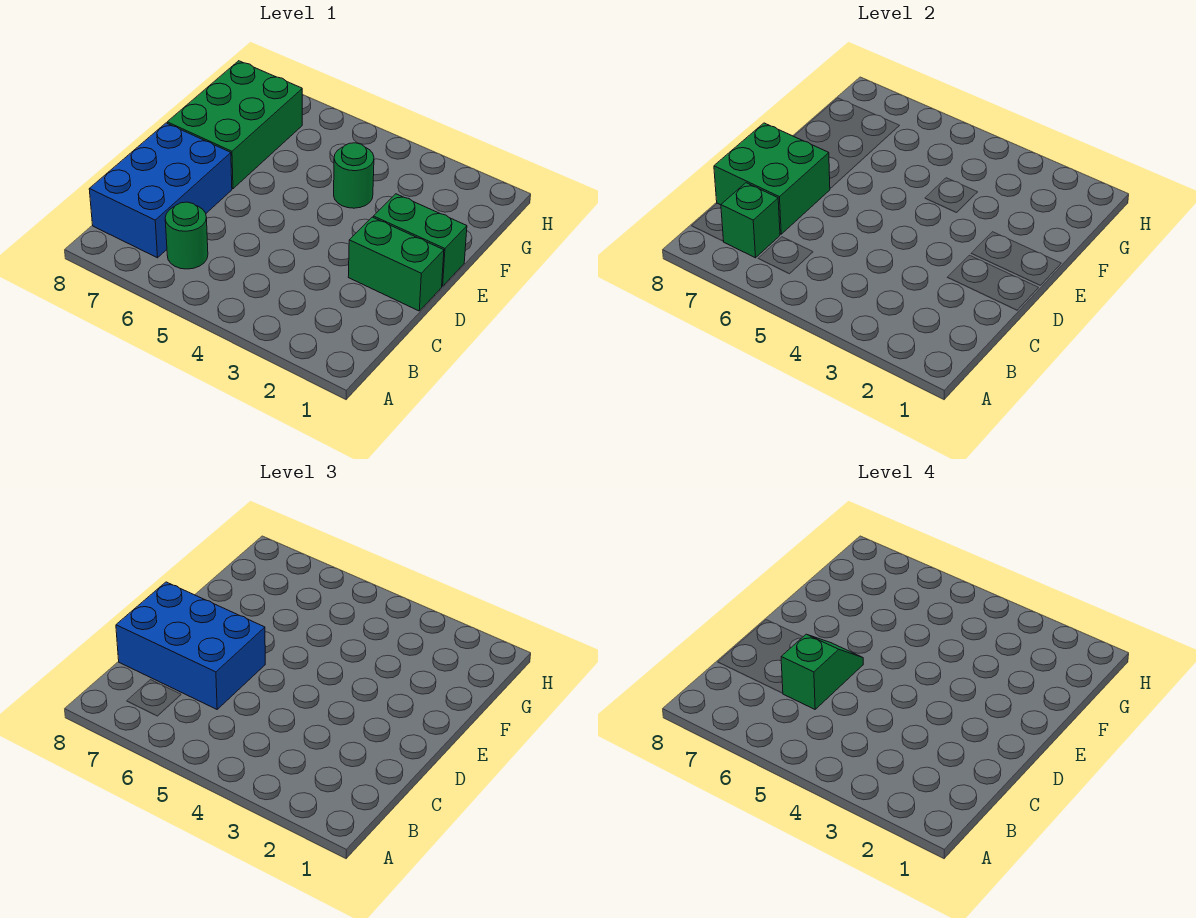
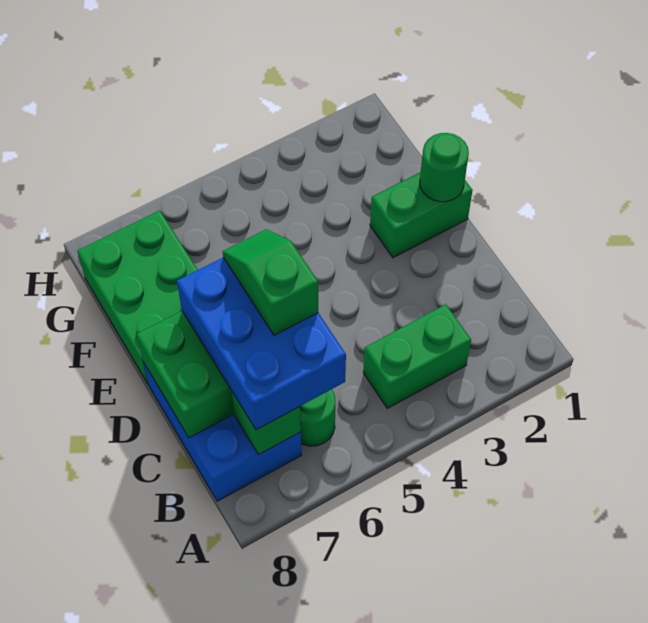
blue 2x3 brick [116,582,265,709] -> blue 2x3 brick turned to [177,258,346,430]
green 1x2 brick [348,217,444,311] -> green 1x2 brick moved to [363,304,471,408]
green 1x1 round brick [334,143,374,208] -> green 1x1 round brick moved to [420,133,469,202]

